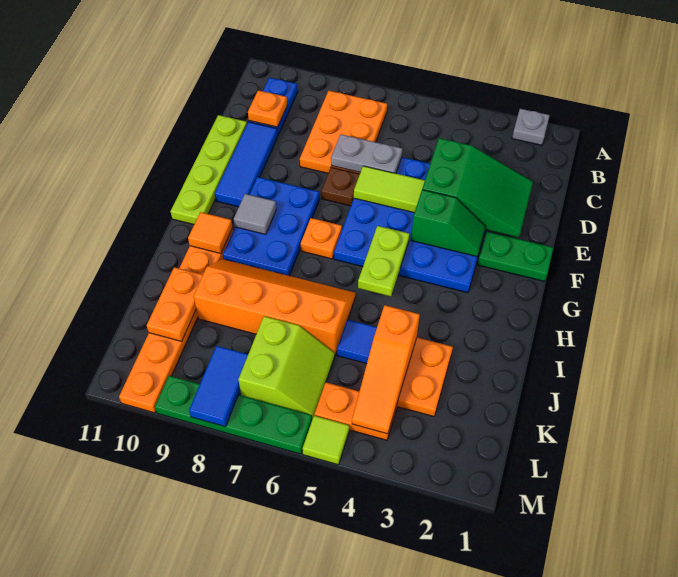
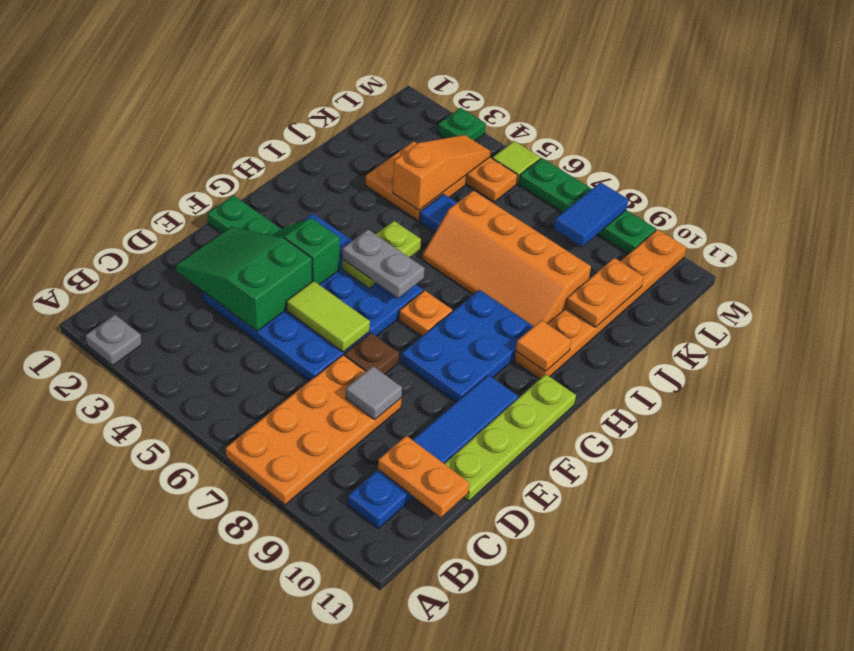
orange 2x3 plate [300,91,387,174] -> orange 2x4 plate [226,355,402,505]
orange 1x1 plate [248,90,287,127] -> orange 1x2 plate [378,436,470,517]
grey 1x2 plate [331,134,402,173] -> grey 1x2 plate moved to [342,230,424,298]
grey 1x1 tile [234,194,276,235] -> grey 1x1 tile moved to [346,366,402,420]
lime 2x2 slope [238,316,335,419] -> none
none -> green 1x1 plate [438,108,486,141]

